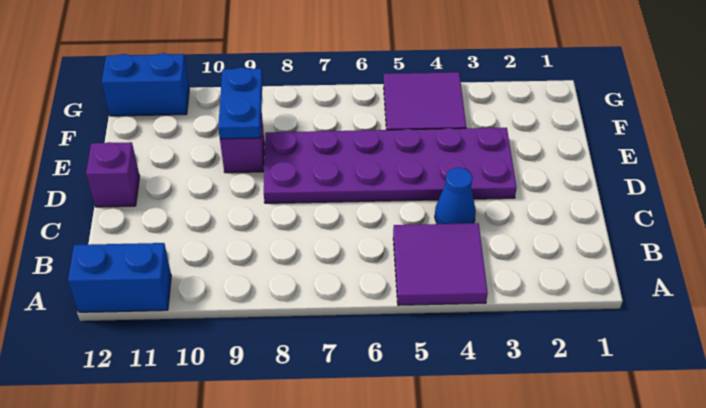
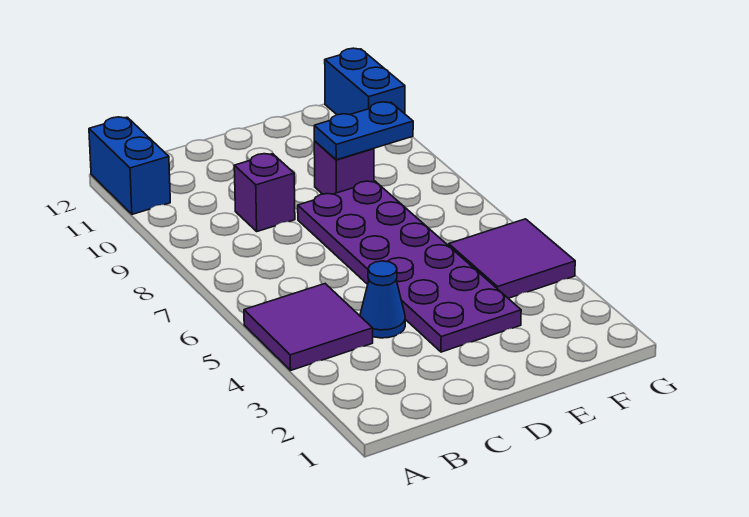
purple 1x1 brick [86,142,140,207] -> purple 1x1 brick moved to [234,154,295,231]

